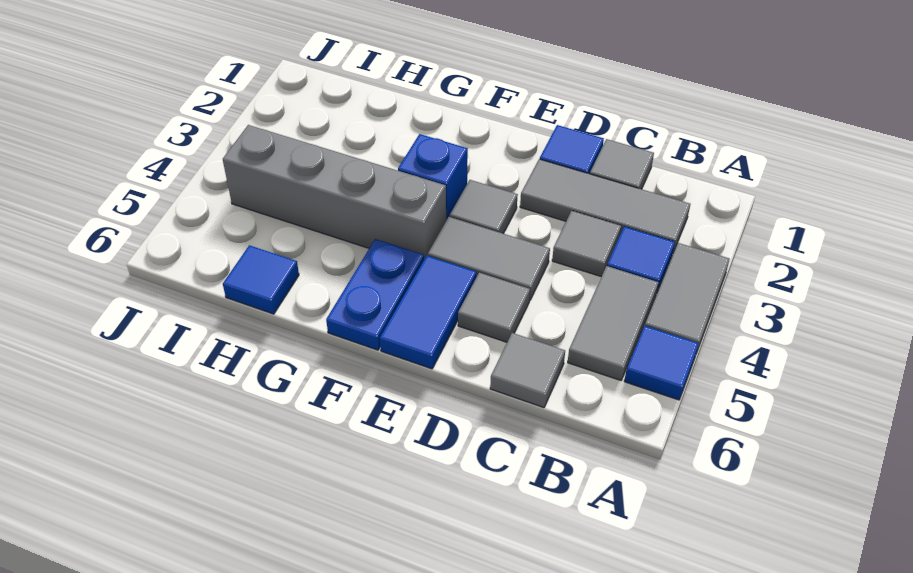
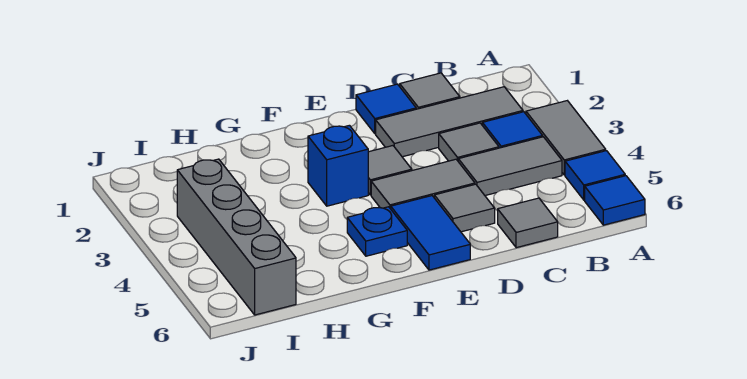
grey 1x2 tile [568,266,659,380] -> grey 1x2 tile turned to [458,137,562,195]
grey 1x4 brick [223,125,446,259] -> grey 1x4 brick turned to [177,159,296,315]
blue 1x2 plate [326,239,424,350] -> blue 1x1 plate [347,207,407,256]
blue 1x1 tile [223,245,299,314] -> blue 1x1 tile moved to [585,176,645,225]

